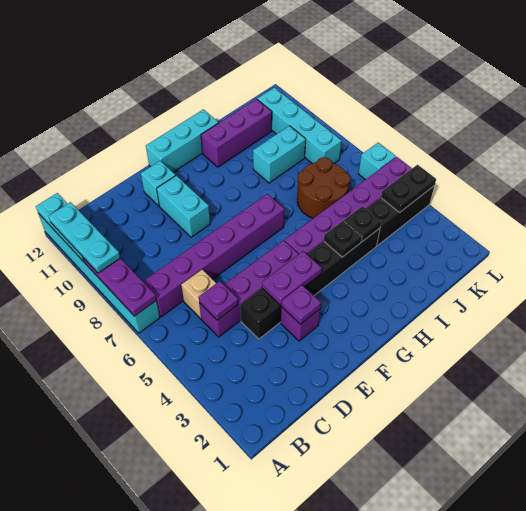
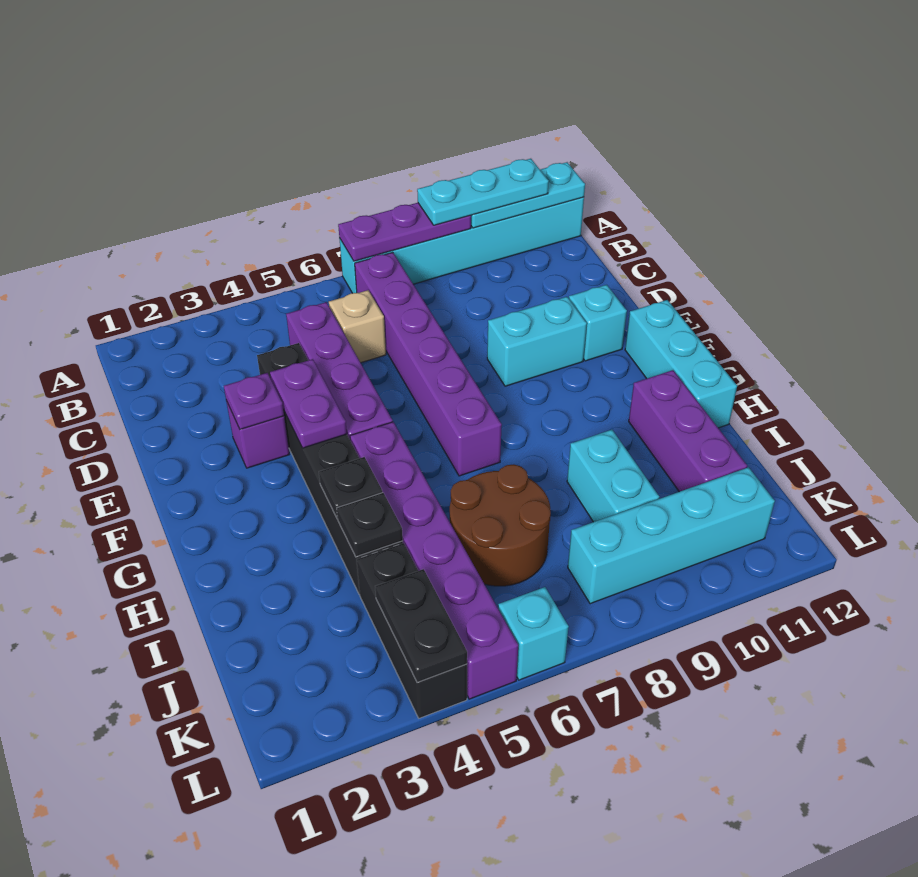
purple 1x1 plate [199,281,238,320] -> none

